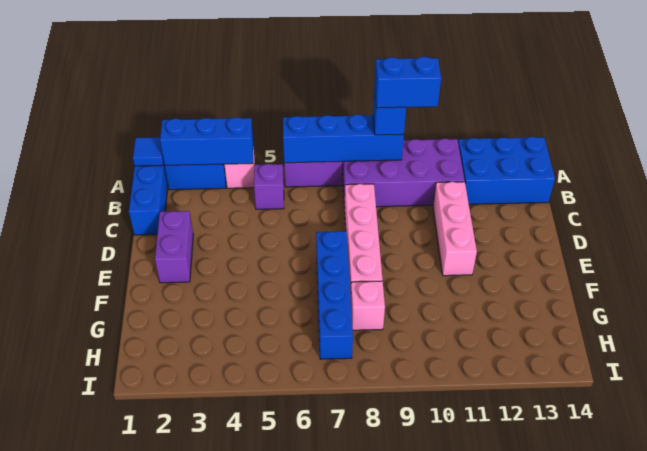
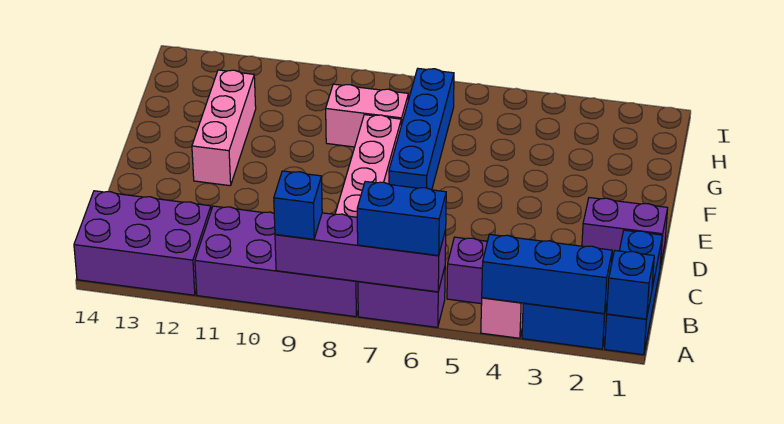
blue 1x1 tile [133,137,164,166] -> blue 1x1 brick [607,251,654,319]
blue 1x4 brick [283,115,404,163] -> purple 1x4 brick [275,213,446,292]
blue 1x2 brick [374,57,441,108] -> blue 1x2 brick moved to [357,181,446,256]
blue 2x3 brick [458,137,555,204] -> purple 2x3 brick [74,191,211,295]
pink 1x3 brick [433,182,477,276] -> pink 1x3 brick moved to [192,70,256,186]
purple 1x2 brick [155,211,193,283] -> purple 1x2 brick turned to [582,198,668,267]
pink 1x1 brick [351,281,385,330] -> pink 1x2 brick [326,84,408,147]

